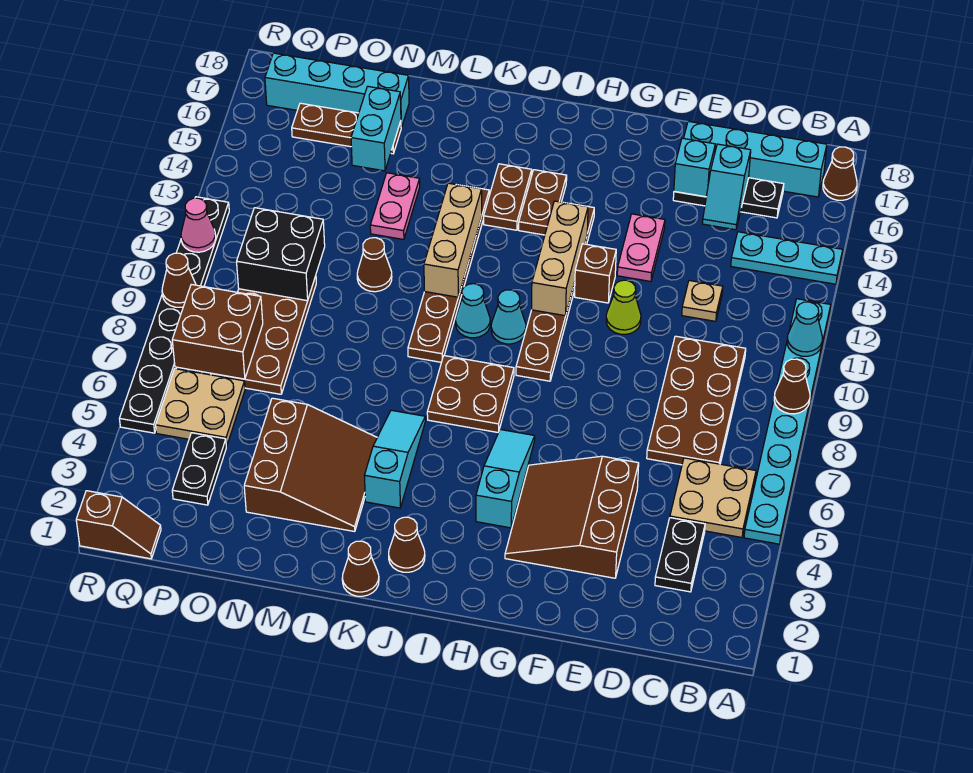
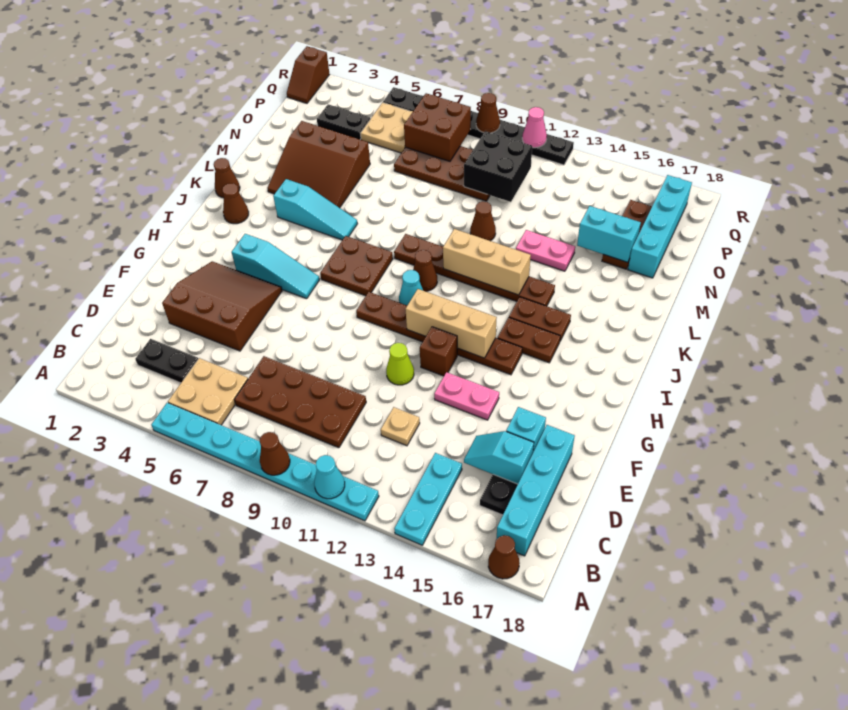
cyan 1x1 cone [456,284,490,338] -> brown 1x1 cone [413,250,437,291]

